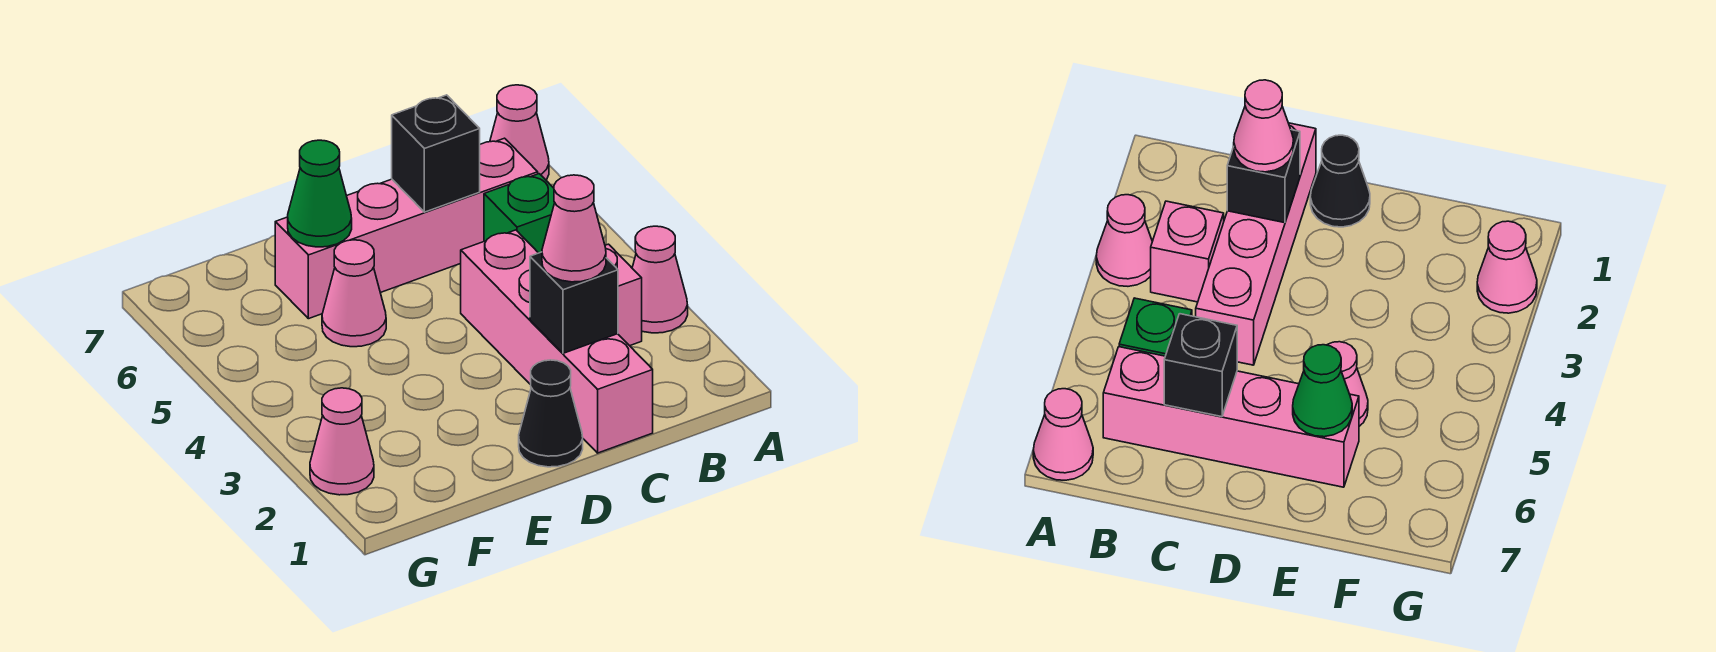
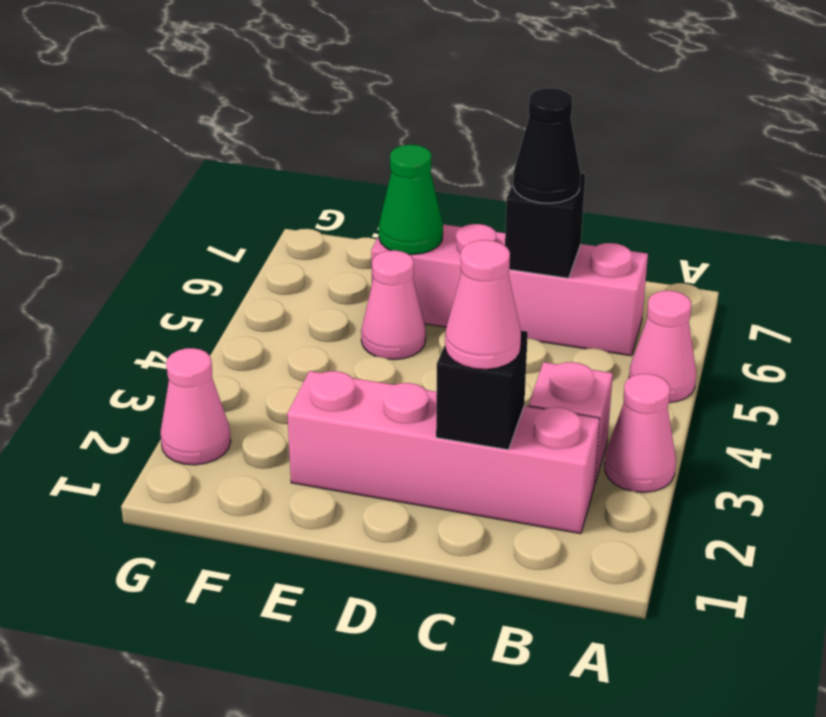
pink 1x1 cone [490,85,549,180] -> pink 1x1 cone moved to [629,291,696,403]
green 1x1 brick [484,174,555,253] -> none
pink 1x4 brick [461,230,653,453] -> pink 1x4 brick turned to [287,371,600,534]
black 1x1 cone [519,360,583,467] -> black 1x1 cone moved to [513,88,580,203]

